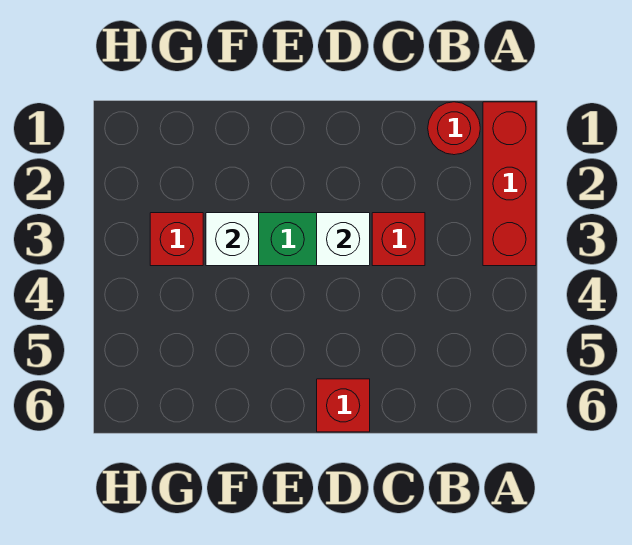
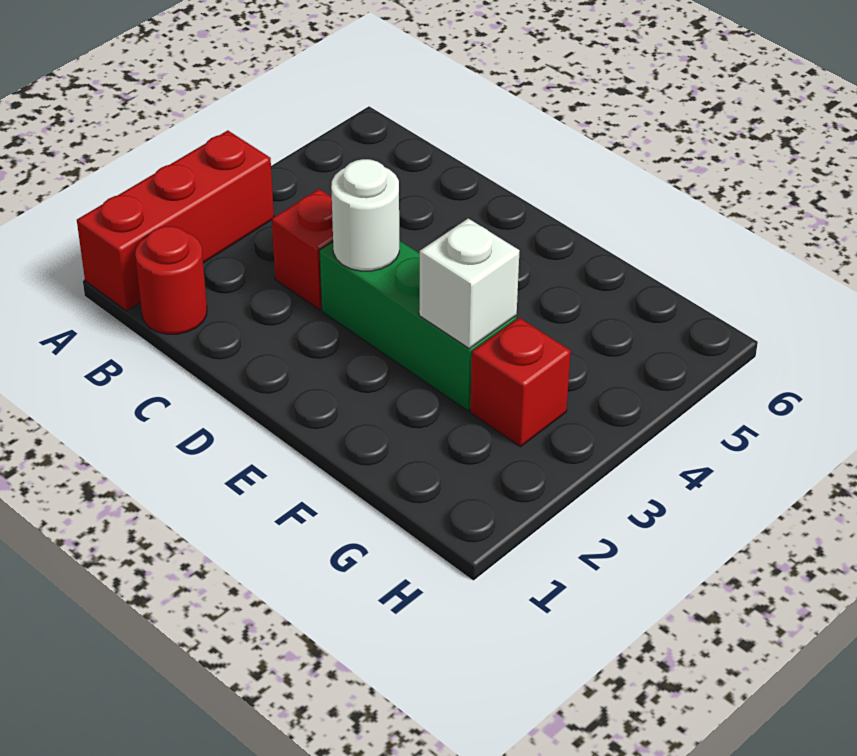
white 1x1 brick [317,213,370,266] -> white 1x1 round brick [331,159,399,271]
red 1x1 brick [317,379,370,432] -> none

